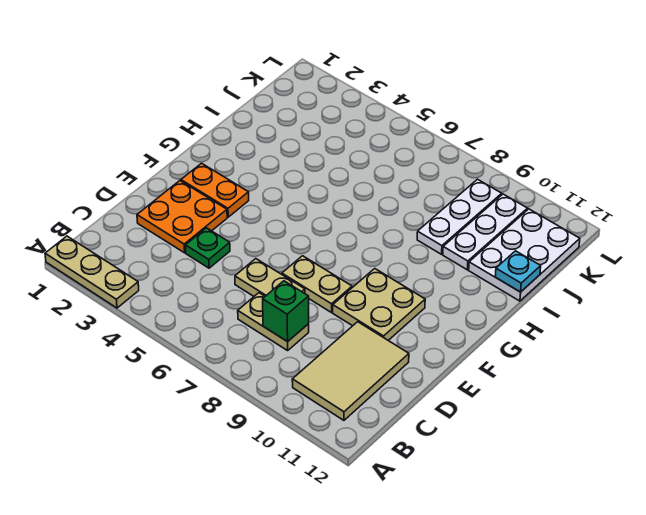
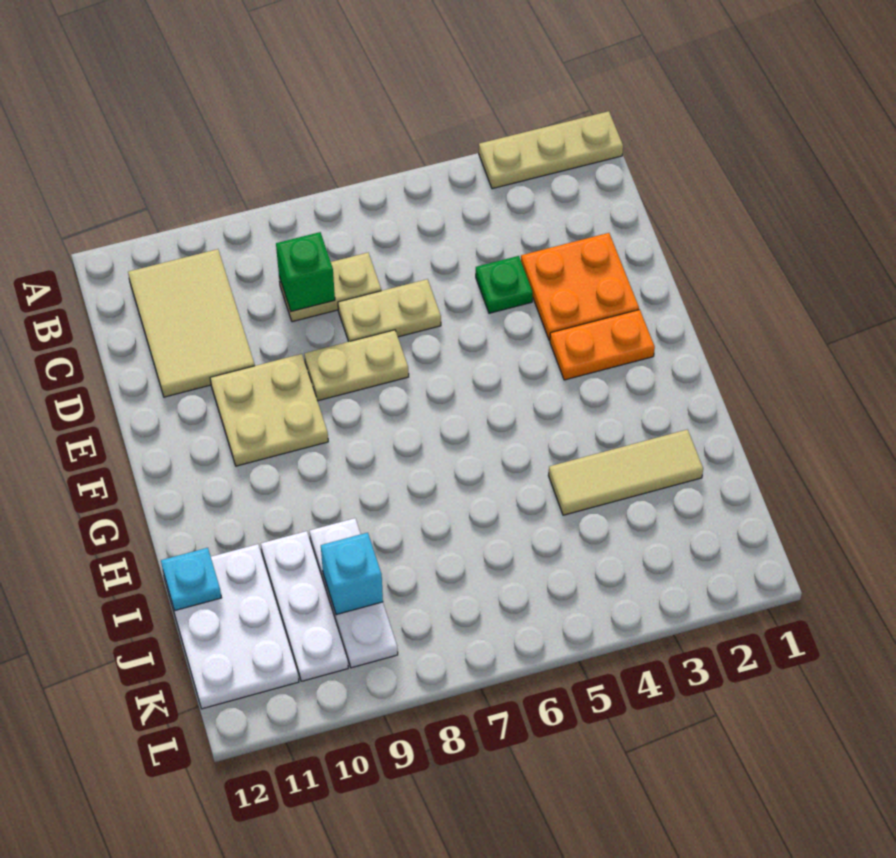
none -> tan 1x3 tile [548,430,703,515]
none -> cyan 1x1 brick [321,533,383,615]

